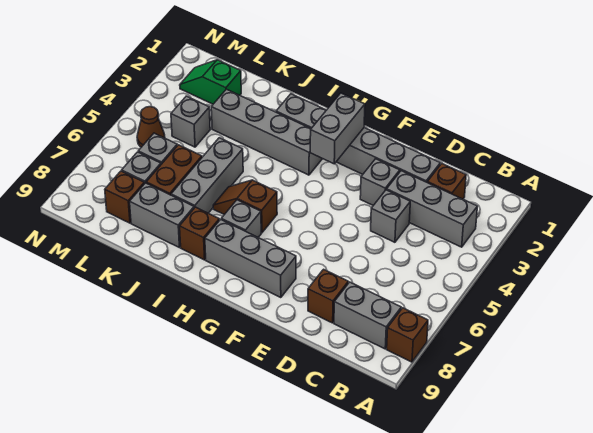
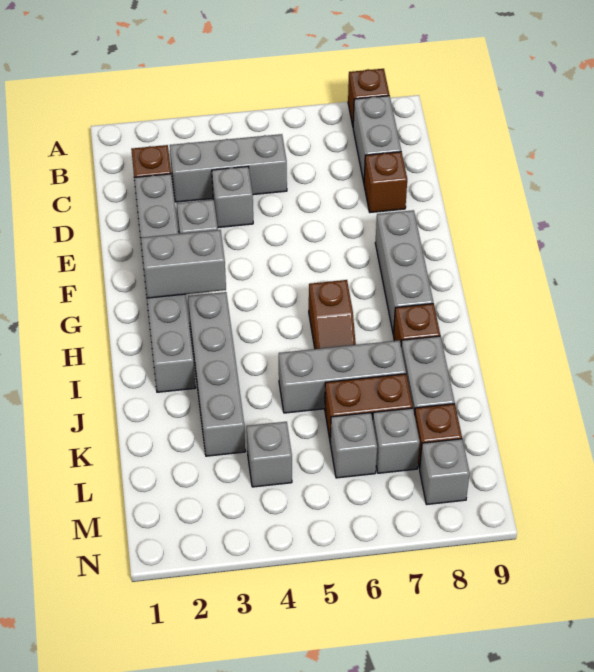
grey 1x3 brick [387,171,477,247] -> grey 1x3 brick turned to [170,134,287,202]
grey 1x1 brick [221,200,261,237] -> grey 1x1 brick moved to [420,439,470,505]
green 1x2 slope [180,60,241,104] -> none
brown 1x1 cone [137,107,165,147] -> none

